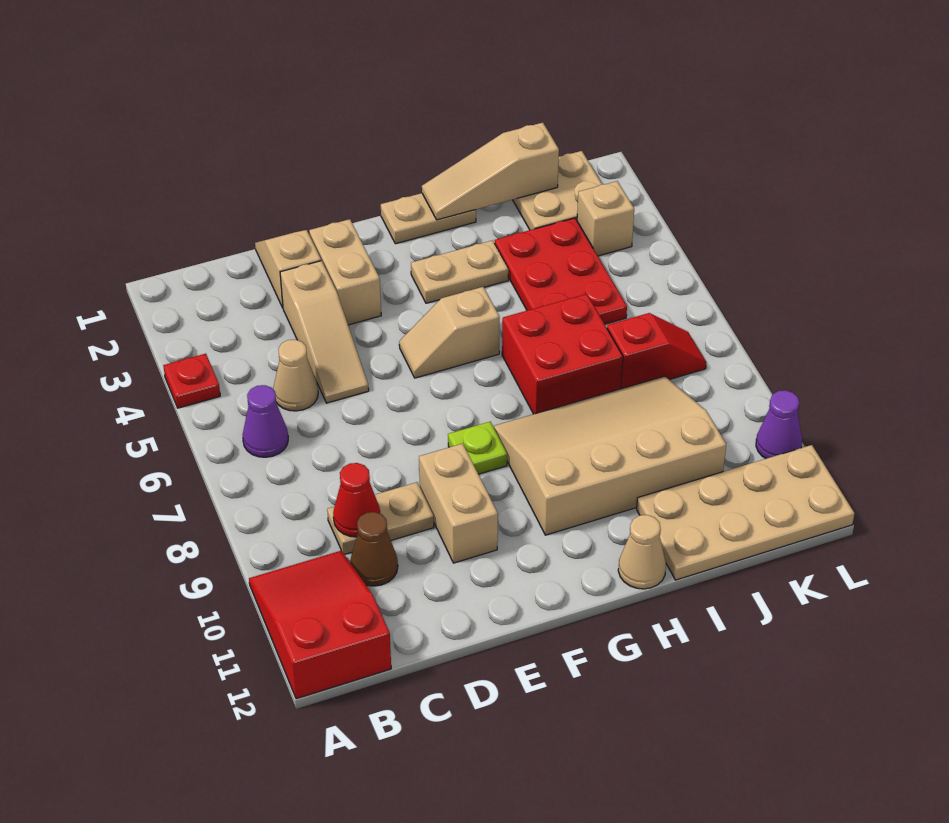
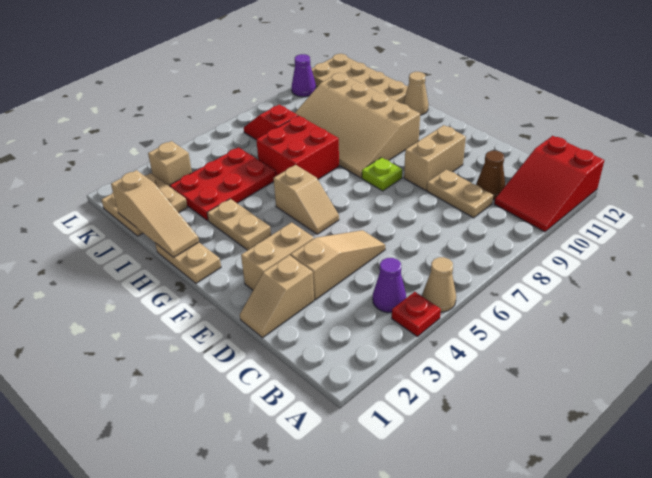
purple 1x1 cone [243,385,288,457] -> purple 1x1 cone moved to [373,258,406,313]
tan 1x1 cone [273,340,318,411] -> tan 1x1 cone moved to [422,257,456,312]
red 1x1 cone [333,463,380,537] -> none

